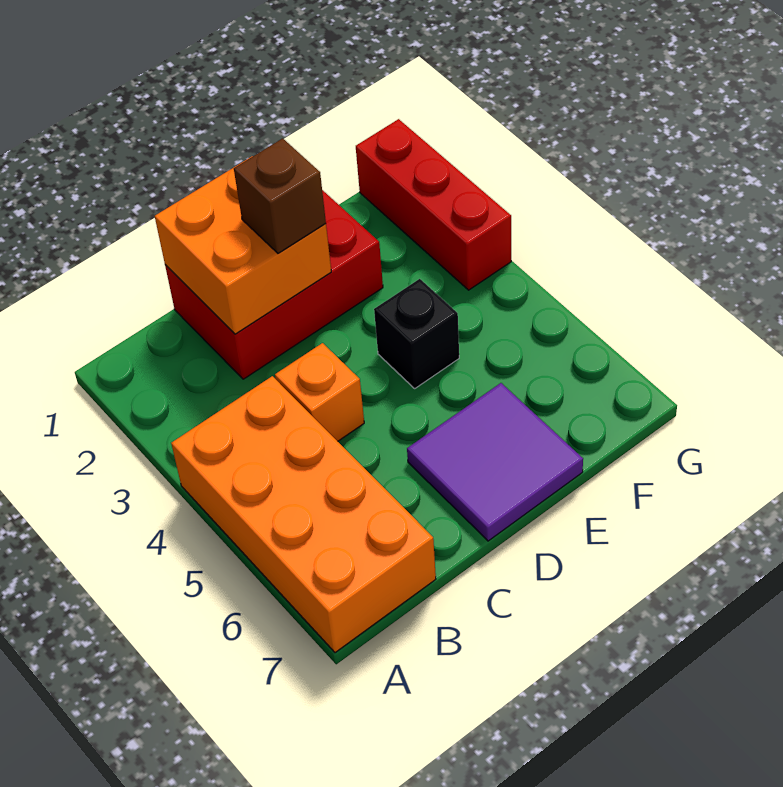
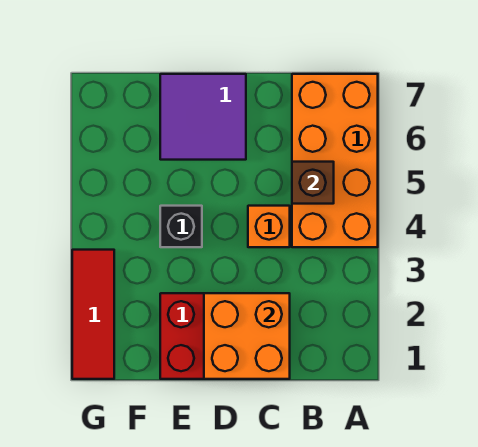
brown 1x1 brick [234,138,326,253] -> brown 1x1 brick moved to [292,162,334,204]
red 1x3 brick [356,119,511,290] -> red 1x3 tile [72,250,114,379]

